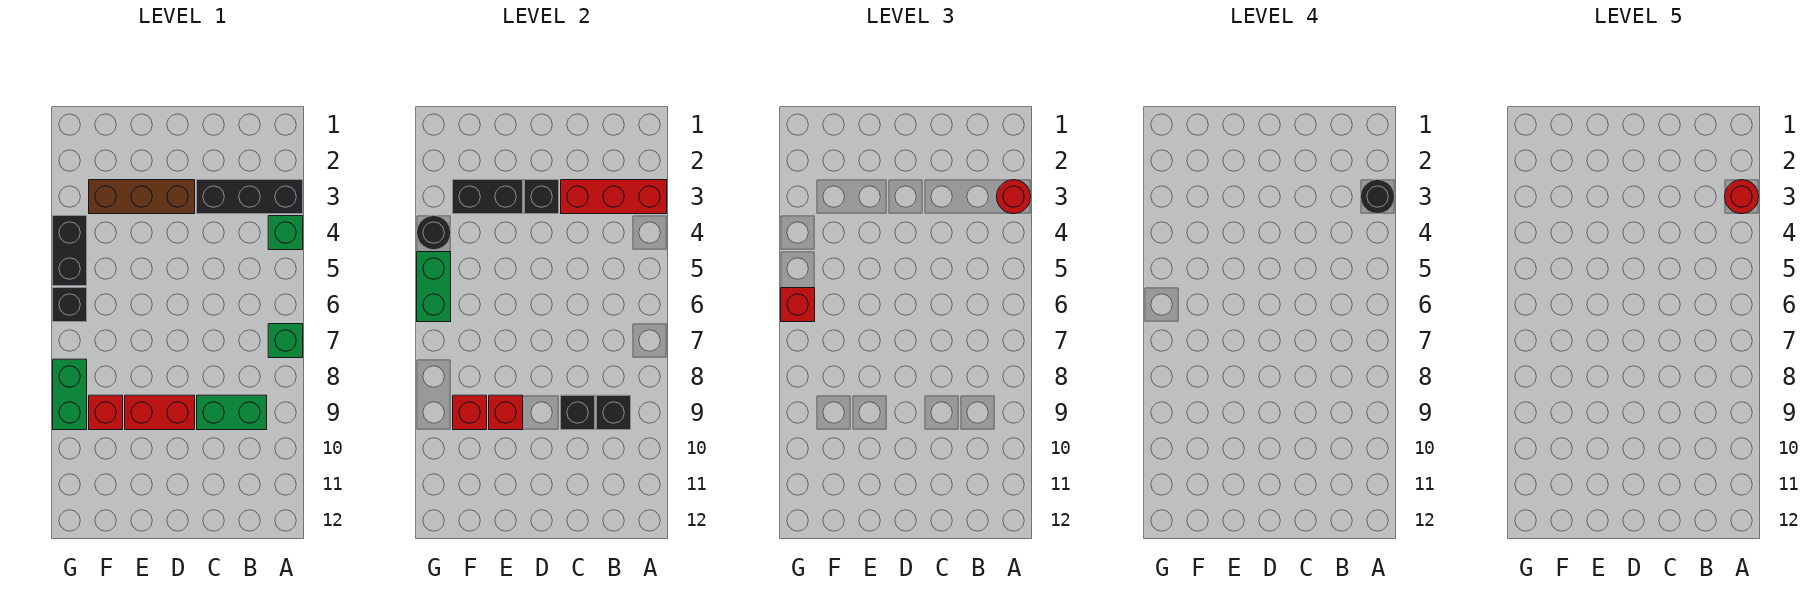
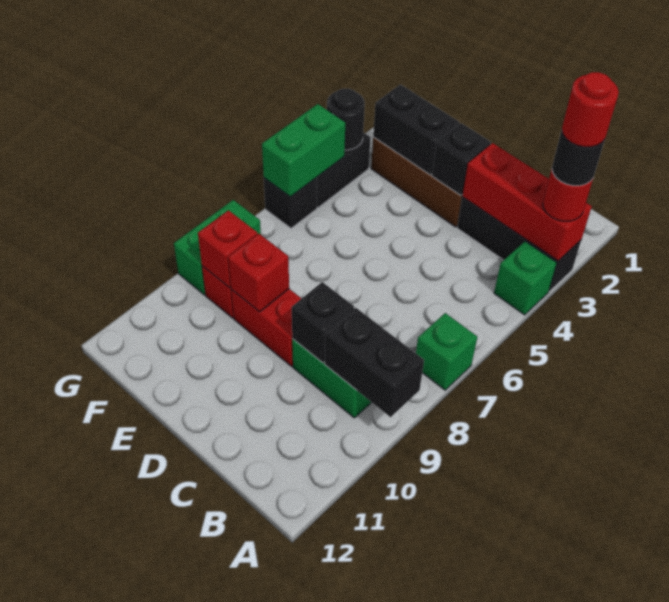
black 1x1 brick [597,395,631,430] -> black 1x2 brick [325,308,424,417]
red 1x1 brick [781,288,815,322] -> none

